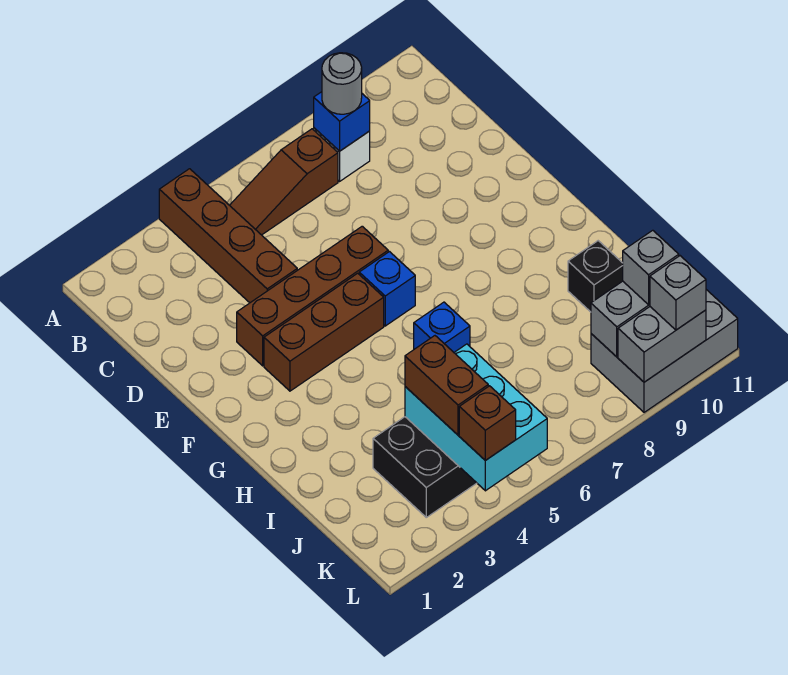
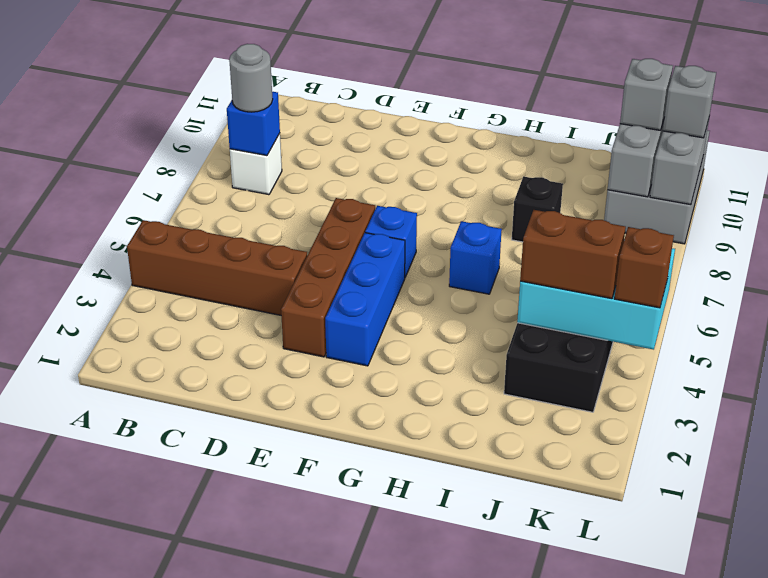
brown 1x3 slope [230,129,338,235] -> none
brown 1x3 brick [264,273,384,391] -> blue 1x3 brick [325,233,405,366]
black 1x1 brick [568,241,623,312] -> black 1x1 brick moved to [512,177,563,242]

